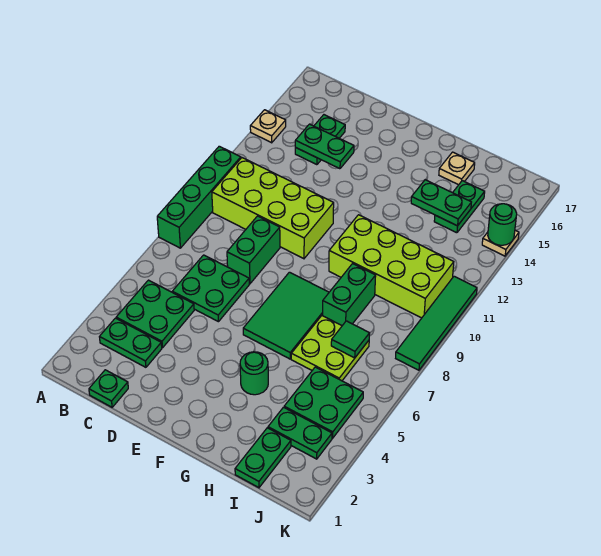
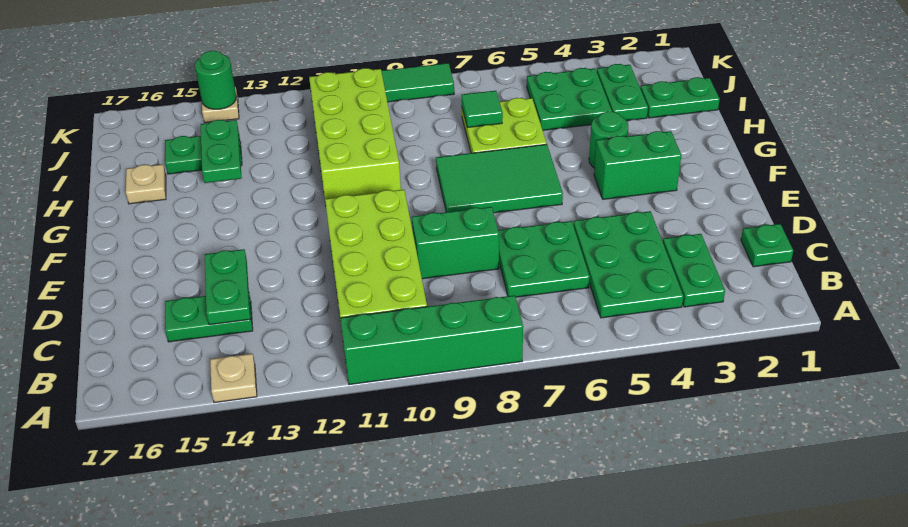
green 2x2 plate [116,280,194,348] -> green 2x3 plate [573,211,683,318]
green 1x2 brick [323,264,376,326] -> green 1x2 brick moved to [594,131,681,199]

